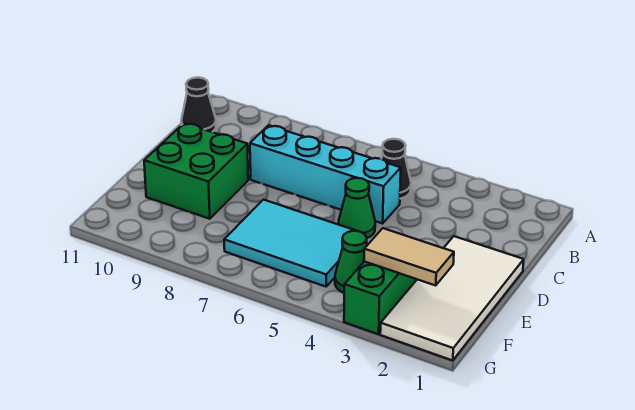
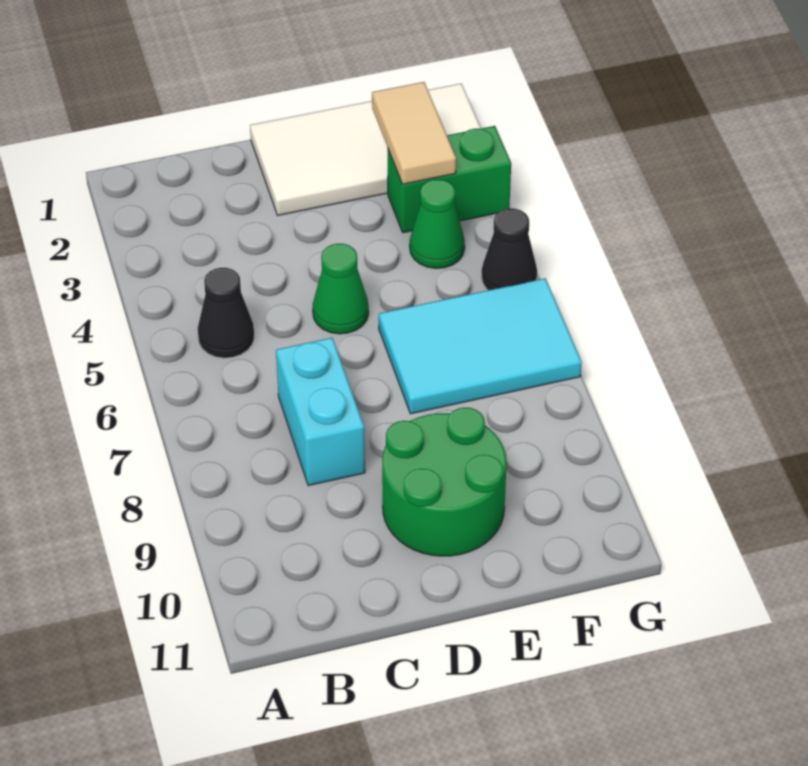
black 1x1 cone [181,77,216,132] -> black 1x1 cone moved to [482,208,537,290]
cyan 1x4 brick [250,125,401,223] -> cyan 1x2 brick [276,338,365,486]
green 2x2 brick [144,123,248,219] -> green 2x2 round brick [382,408,507,556]
cyan 2x3 tile [224,200,356,287] -> cyan 2x3 tile turned to [379,278,582,414]

